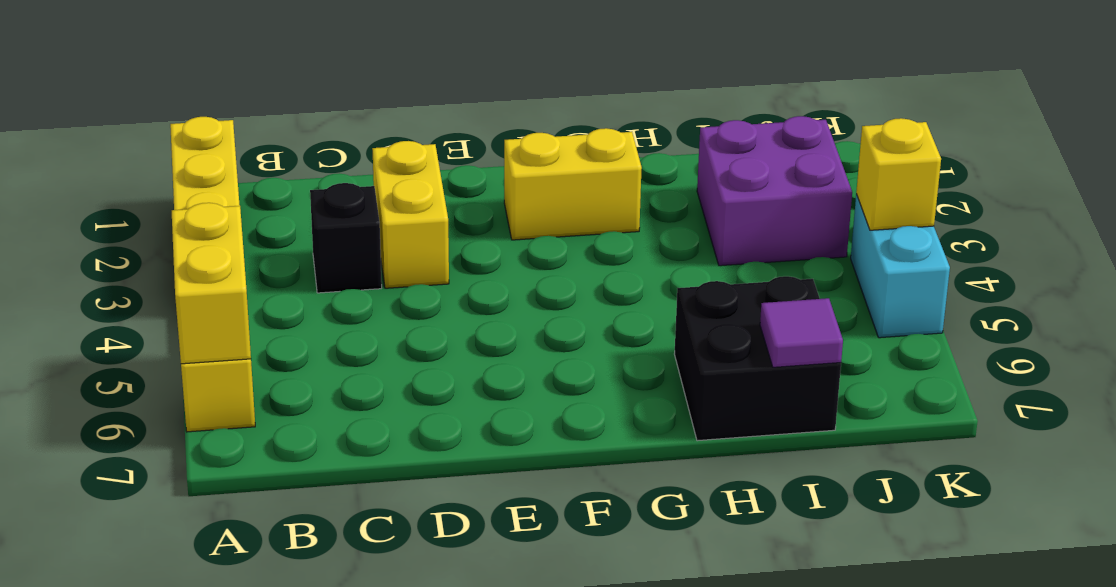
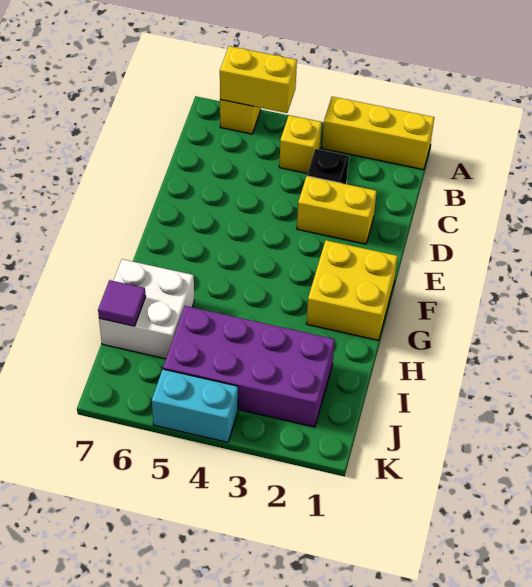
yellow 1x2 brick [504,128,642,240] -> yellow 2x2 brick [306,240,398,340]
black 2x2 brick [675,276,841,441] -> white 2x2 brick [99,259,194,359]
purple 2x2 brick [697,116,852,266] -> purple 2x4 brick [163,306,335,427]
yellow 1x1 brick [856,118,941,230] -> yellow 1x1 brick moved to [279,115,322,173]

